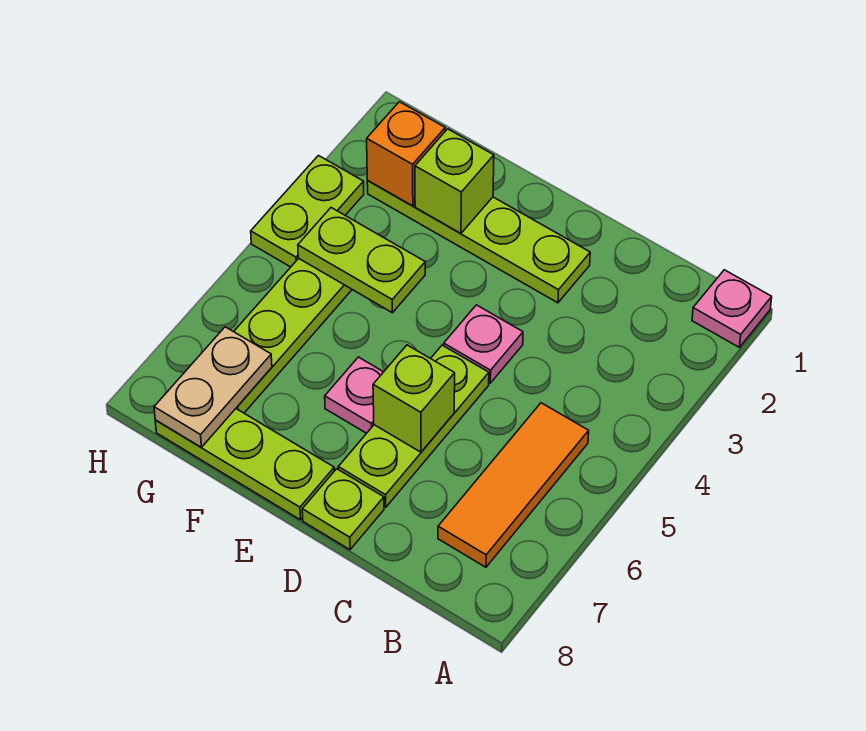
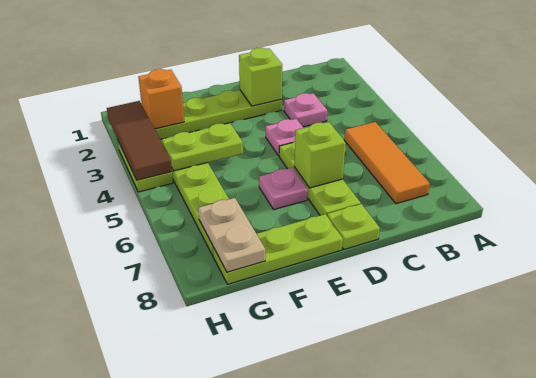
pink 1x1 plate [692,270,772,347] -> pink 1x1 plate moved to [284,93,327,127]
lime 1x1 brick [415,129,494,234] -> lime 1x1 brick moved to [239,48,282,106]
none -> brown 1x3 tile [107,101,172,180]

